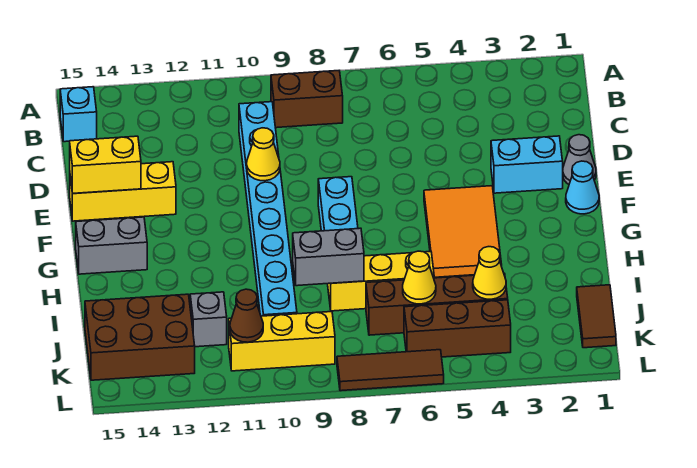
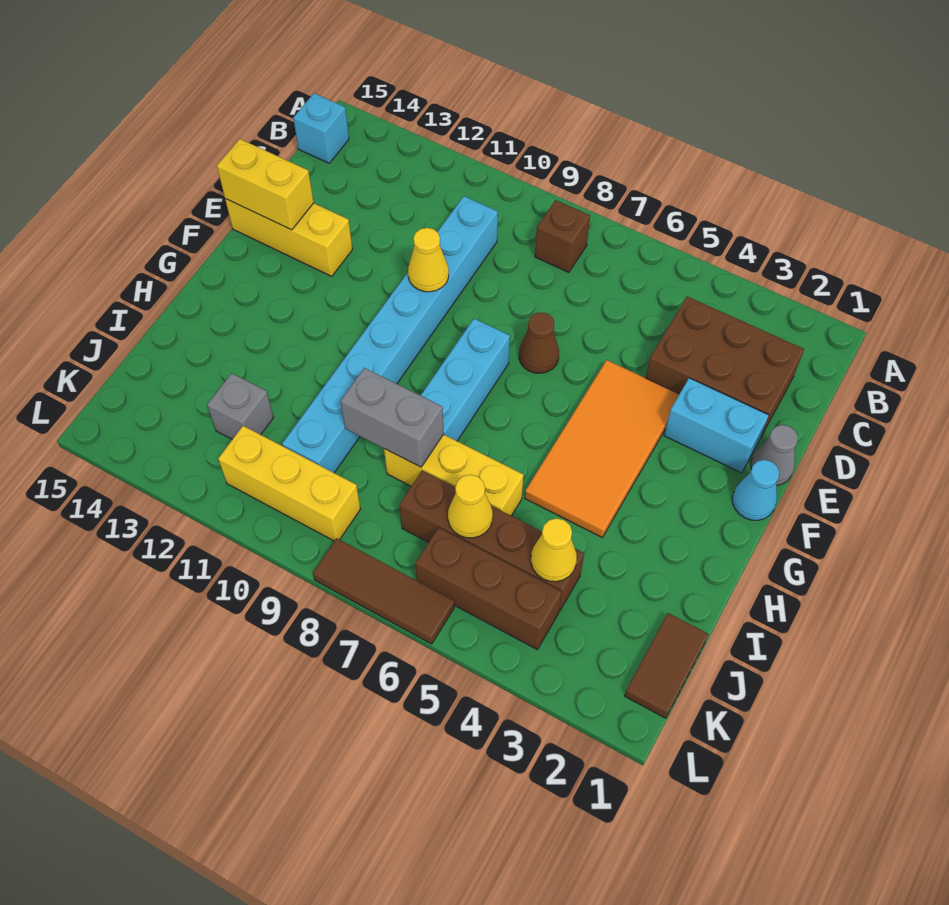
brown 1x2 brick [271,70,343,128] -> brown 1x1 brick [535,200,590,272]
orange 2x3 tile [424,186,502,277] -> orange 2x4 tile [525,360,679,537]
grey 1x2 brick [76,217,147,274] -> none
brown 2x3 brick [85,294,195,380] -> brown 2x3 brick moved to [646,297,804,438]
brown 1x1 cone [230,289,263,342] -> brown 1x1 cone moved to [519,312,559,373]

